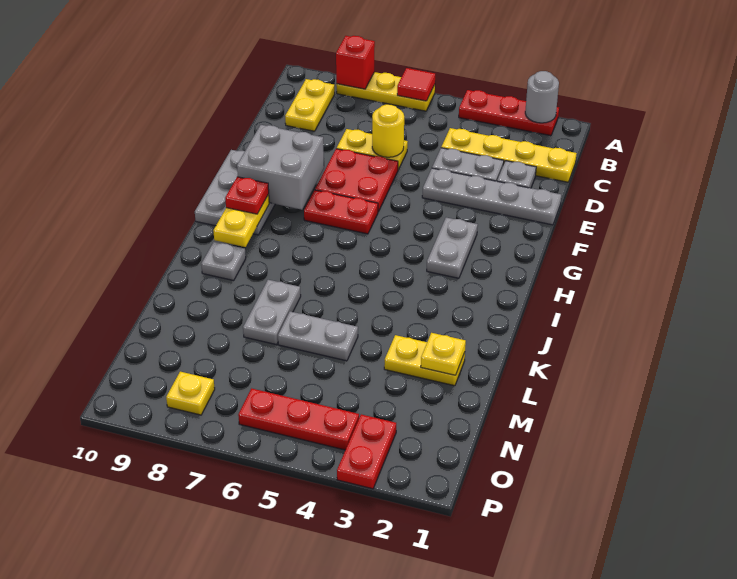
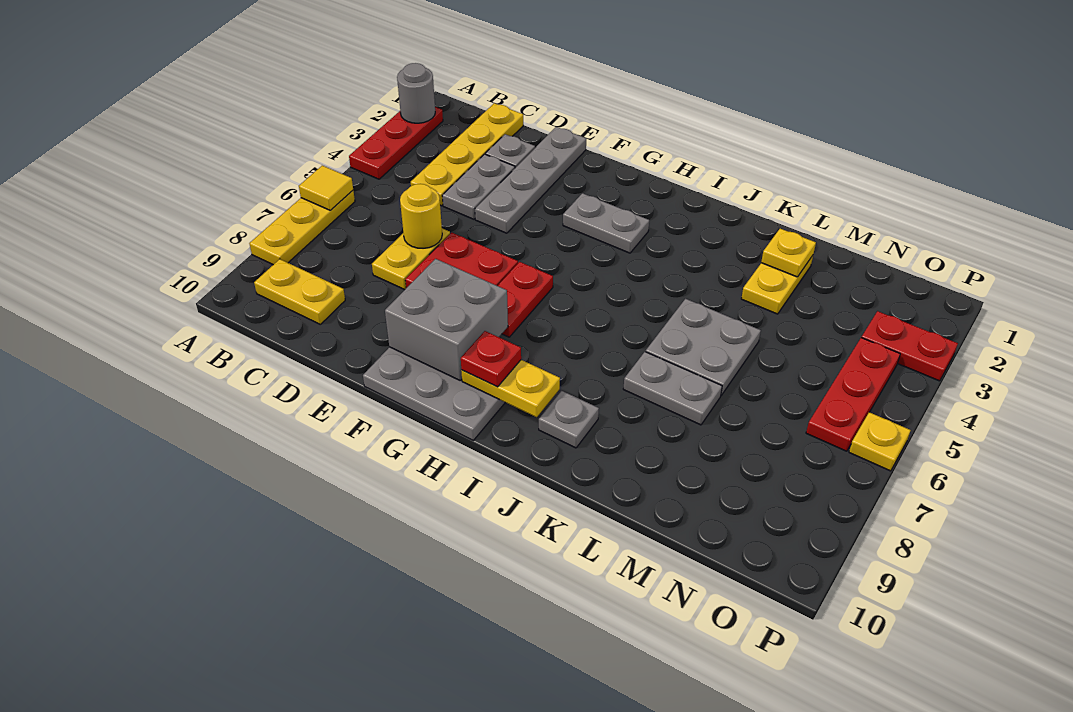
red 1x1 tile [397,68,435,101] -> yellow 1x1 tile [299,166,353,210]
red 1x1 brick [336,36,375,89] -> none
grey 1x2 plate [278,311,358,361] -> grey 2x2 plate [646,299,761,395]
yellow 1x1 plate [166,372,215,415] -> yellow 1x1 plate moved to [849,412,911,471]

